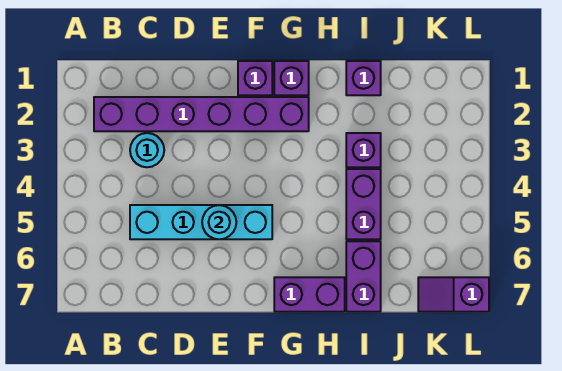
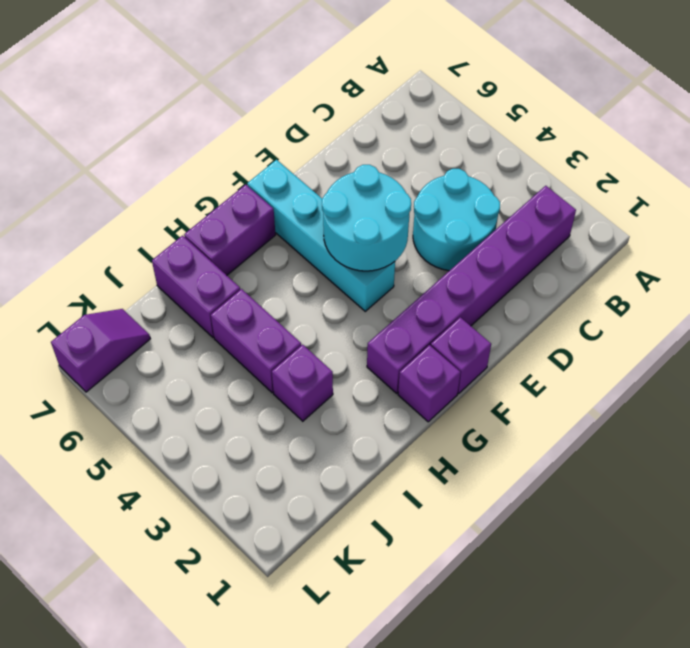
cyan 1x1 round brick [130,133,164,167] -> cyan 2x2 round brick [413,169,500,271]
cyan 1x4 brick [130,205,272,239] -> cyan 1x4 brick turned to [247,160,395,311]
cyan 1x1 round brick [202,205,236,239] -> cyan 2x2 round brick [322,165,411,271]
purple 1x1 brick [346,61,381,95] -> none

